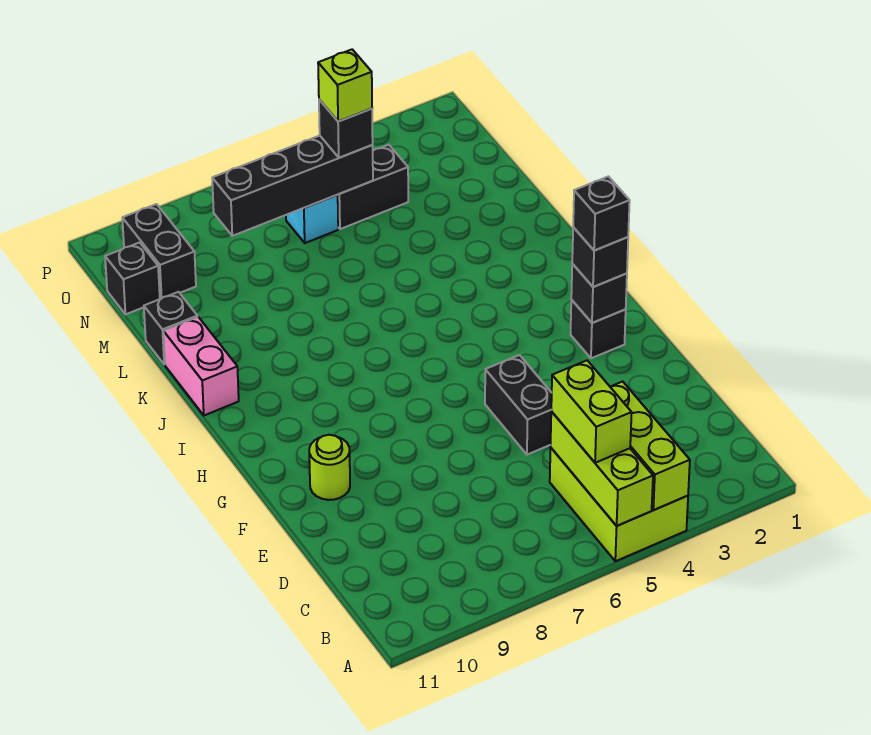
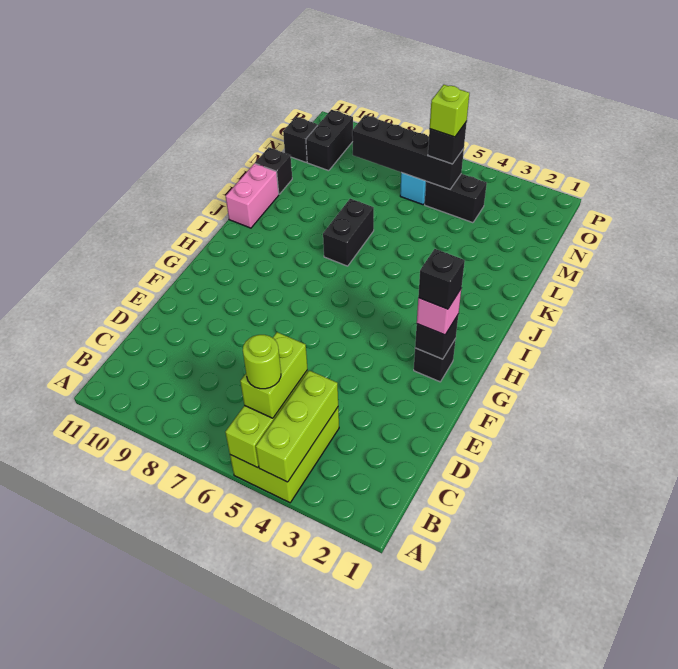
black 1x2 brick [485,355,552,455] -> black 1x2 brick moved to [323,199,374,266]
lime 1x1 round brick [309,435,350,500] -> lime 1x1 round brick moved to [243,335,281,389]
black 1x1 brick [572,227,628,287] -> pink 1x1 brick [417,289,461,335]

